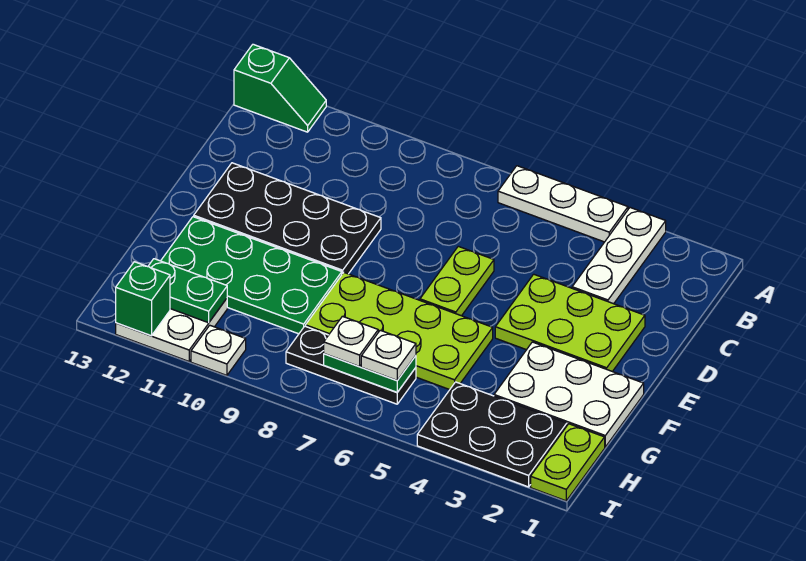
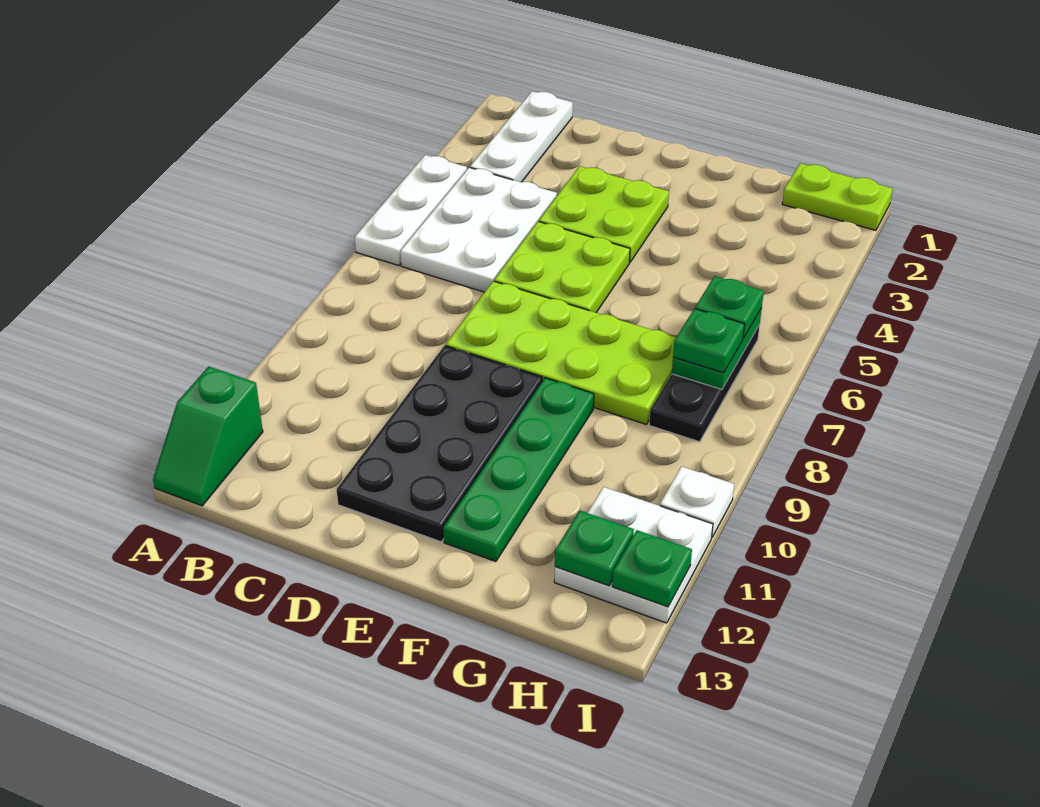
white 1x3 plate [572,208,666,304] -> white 1x3 plate turned to [470,91,573,182]
green 1x2 slope [234,44,326,132] -> green 1x2 slope turned to [153,366,263,506]
lime 2x3 plate [495,274,645,371] -> lime 2x2 plate [539,166,669,262]
lime 1x2 plate [420,246,494,316] -> lime 2x2 plate [494,222,630,313]
white 2x3 plate [494,342,644,447] -> white 2x3 plate moved to [400,167,557,292]
lime 2x4 plate [306,273,493,390] -> lime 2x4 plate turned to [446,281,676,425]
green 2x4 plate [161,217,342,334] -> green 1x4 plate [443,378,594,562]
black 2x3 plate [417,382,567,487] -> none
white 1x1 plate [361,330,416,380] -> green 1x1 plate [695,276,764,338]
white 1x1 plate [324,316,378,367] -> green 1x1 plate [673,309,744,373]
green 1x2 plate [148,259,227,323] -> green 1x1 plate [555,511,634,586]
green 1x1 brick [116,262,170,336] -> green 1x1 plate [612,530,692,607]

